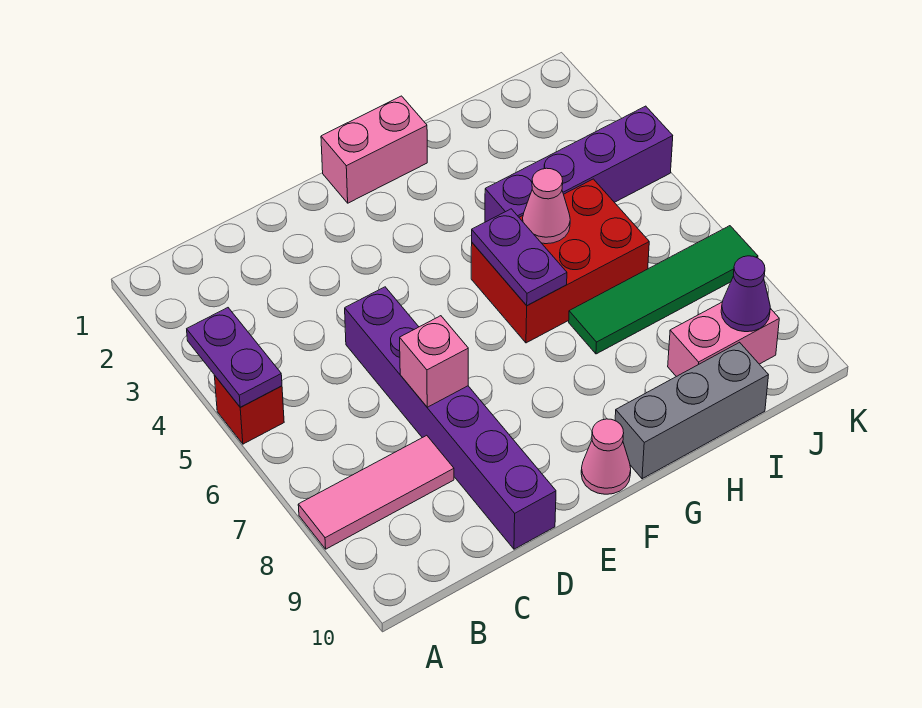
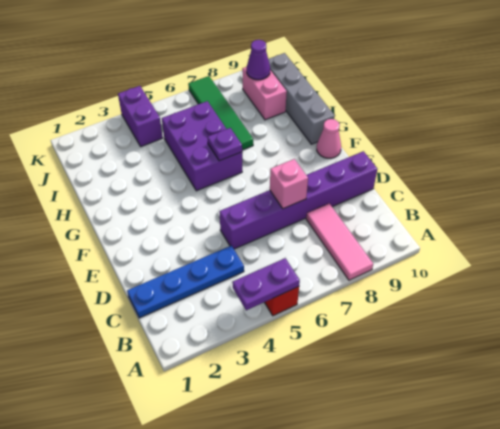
none -> blue 1x4 plate [127,246,244,318]
pink 1x2 brick [321,96,427,203] -> none
red 2x3 brick [471,179,649,343] -> purple 2x3 brick [162,101,242,191]
purple 1x2 plate [472,209,567,306] -> purple 1x1 plate [207,128,242,161]
grey 1x3 brick [615,342,768,479] -> grey 1x4 brick [268,53,335,144]
purple 1x4 brick [485,106,673,222] -> purple 1x2 brick [118,86,163,147]
pink 1x1 cone [522,168,570,244] -> none

